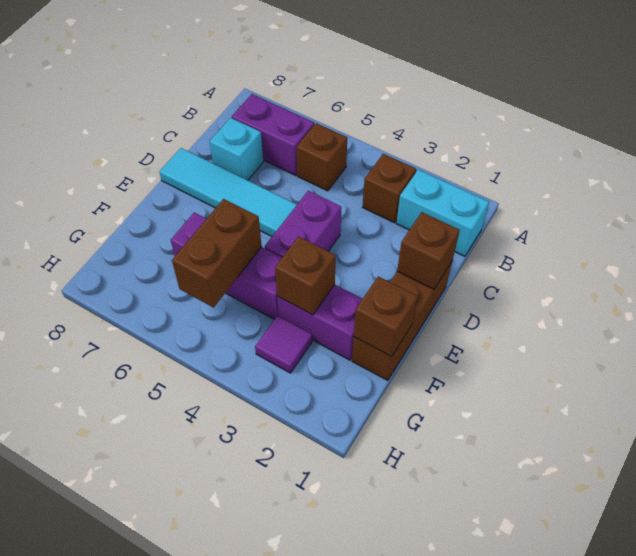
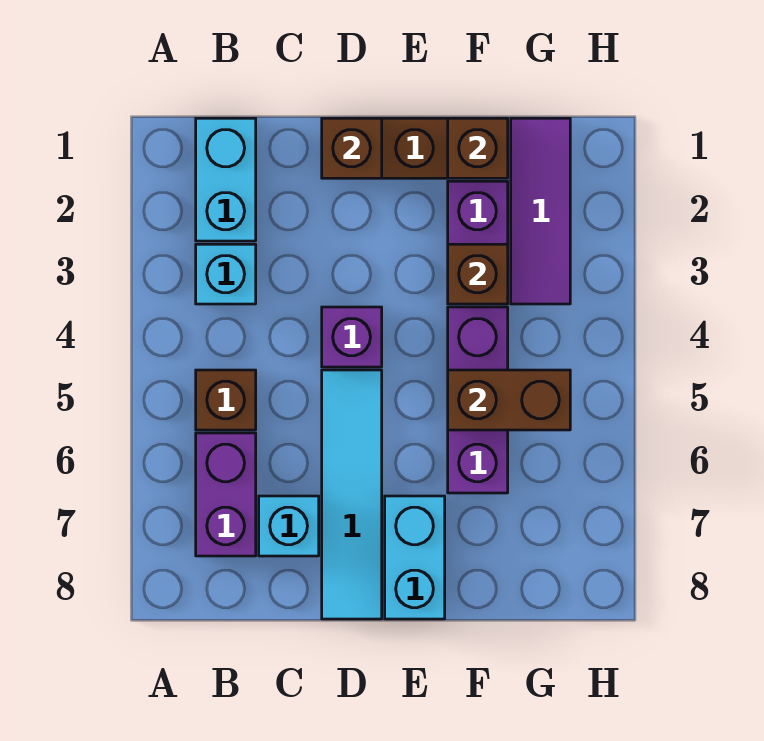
brown 1x1 brick [363,154,416,223] -> cyan 1x1 brick [196,244,256,304]
purple 1x2 brick [265,191,341,257] -> purple 1x1 brick [322,307,382,367]
none -> cyan 1x2 brick [385,496,445,619]
purple 1x1 tile [255,316,312,373] -> purple 1x3 tile [511,118,570,304]

